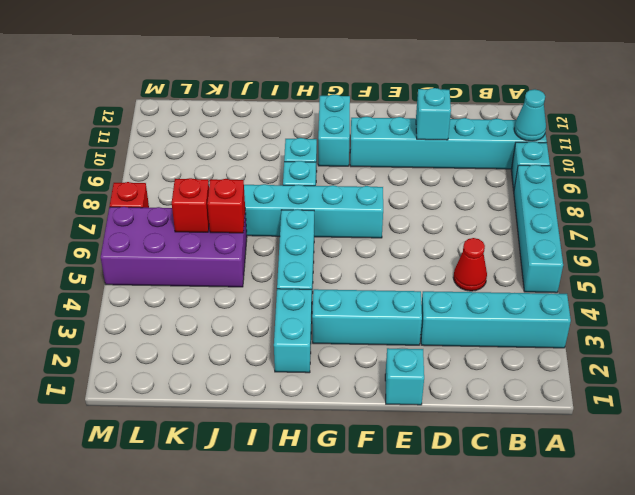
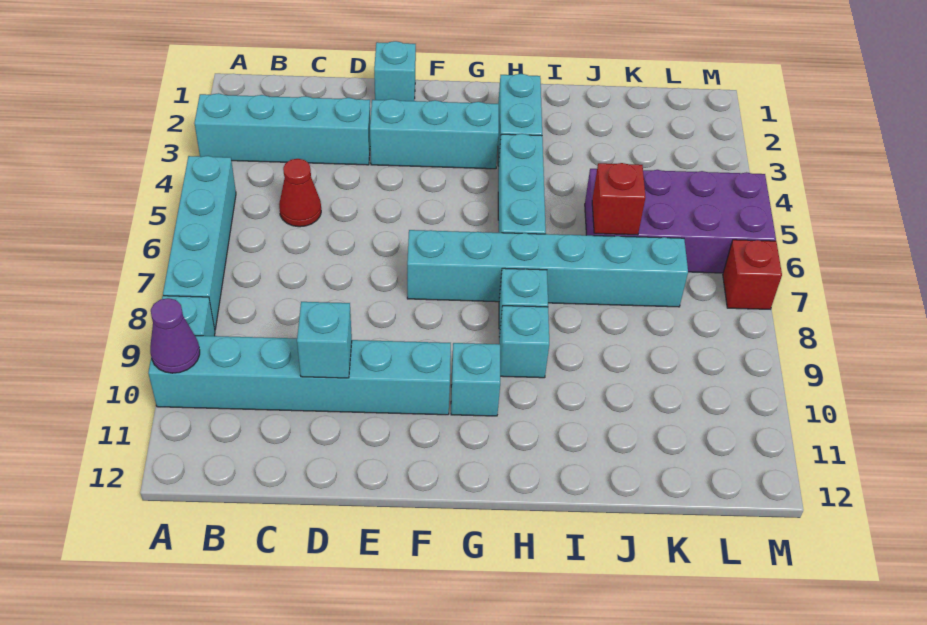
cyan 1x1 cone [514,89,546,141] -> purple 1x1 cone [150,298,200,373]
cyan 1x2 brick [318,94,350,166] -> cyan 1x1 brick [451,343,500,416]
red 1x1 brick [172,178,209,232] -> none

